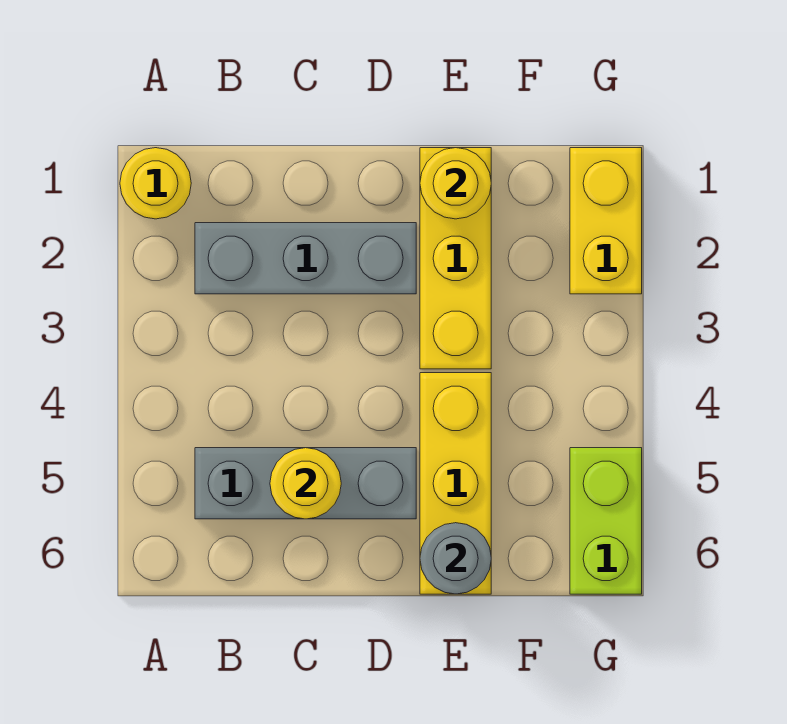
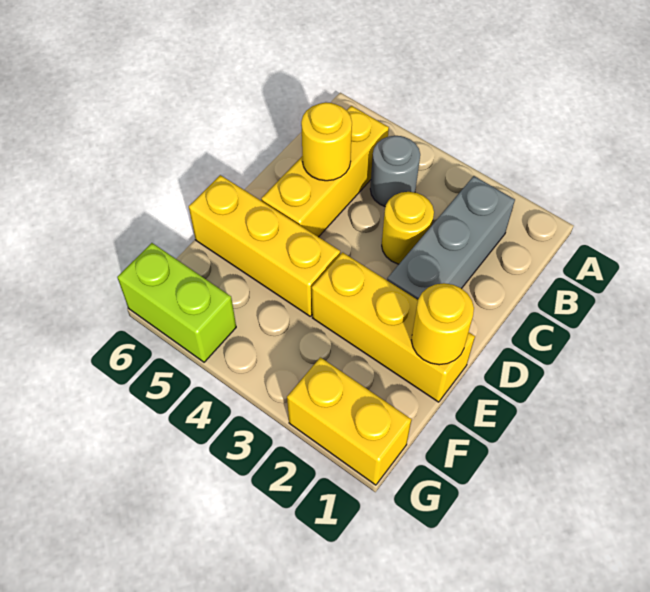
yellow 1x1 round brick [120,148,191,219] -> yellow 1x1 round brick moved to [382,192,434,264]
grey 1x3 brick [195,448,416,519] -> yellow 1x3 brick [261,106,389,237]
grey 1x1 round brick [420,523,491,594] -> grey 1x1 round brick moved to [370,135,420,207]

